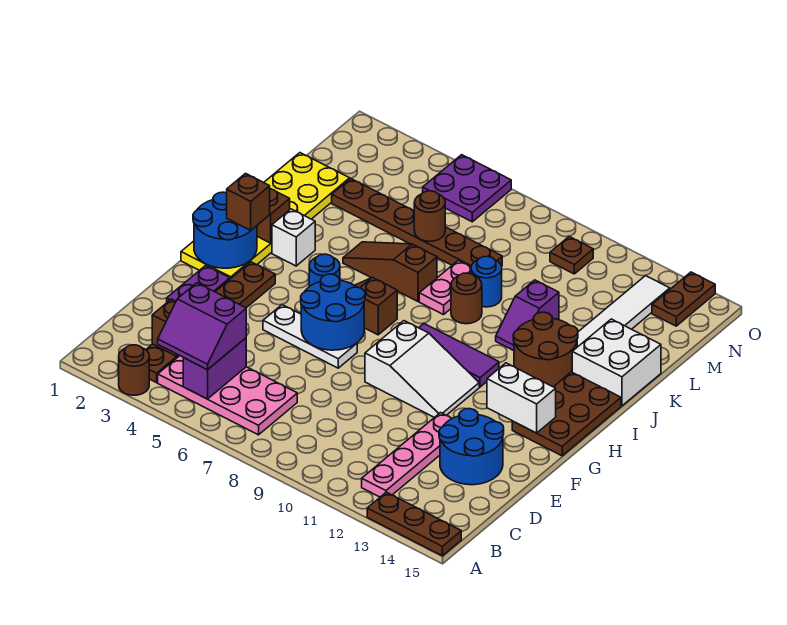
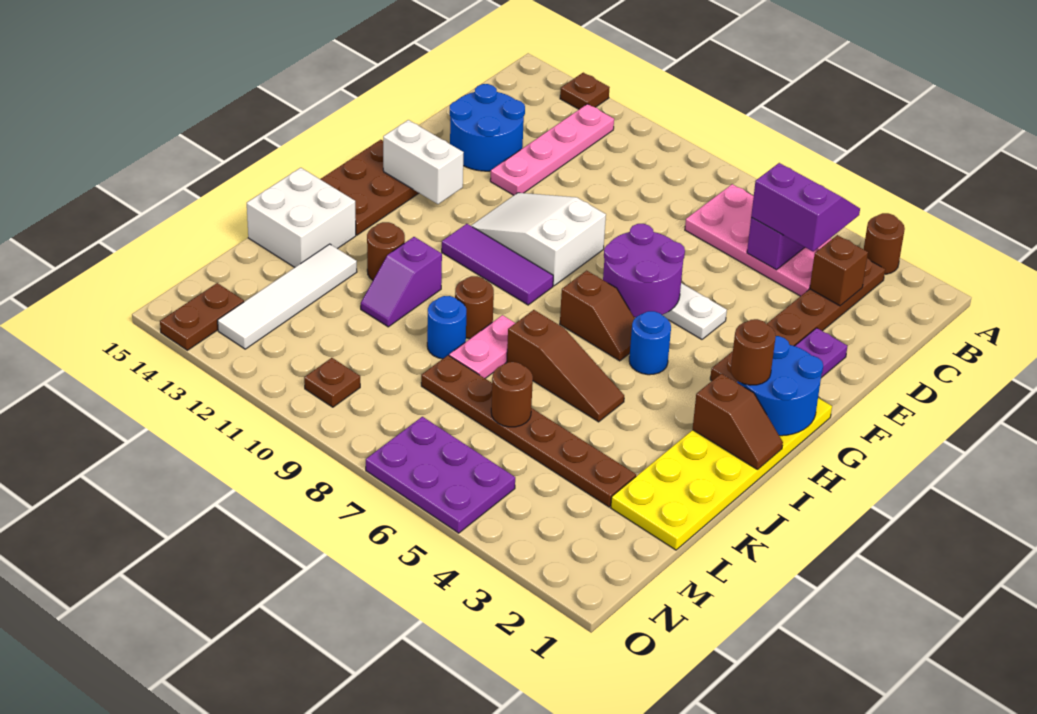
brown 1x3 plate [367,492,461,556] -> brown 1x1 plate [560,73,610,109]
blue 2x2 round brick [301,274,365,350] -> purple 2x2 round brick [603,224,685,317]
brown 1x1 brick [227,173,270,231] -> brown 1x1 round brick [731,319,776,385]
white 1x1 brick [272,209,315,266] -> none
brown 2x2 round brick [513,312,578,387] -> brown 1x1 round brick [367,222,405,280]
purple 1x2 slope [496,280,559,351] -> purple 1x2 slope turned to [361,237,442,327]
purple 2x2 plate [423,155,511,222] -> purple 2x3 plate [366,417,515,533]

